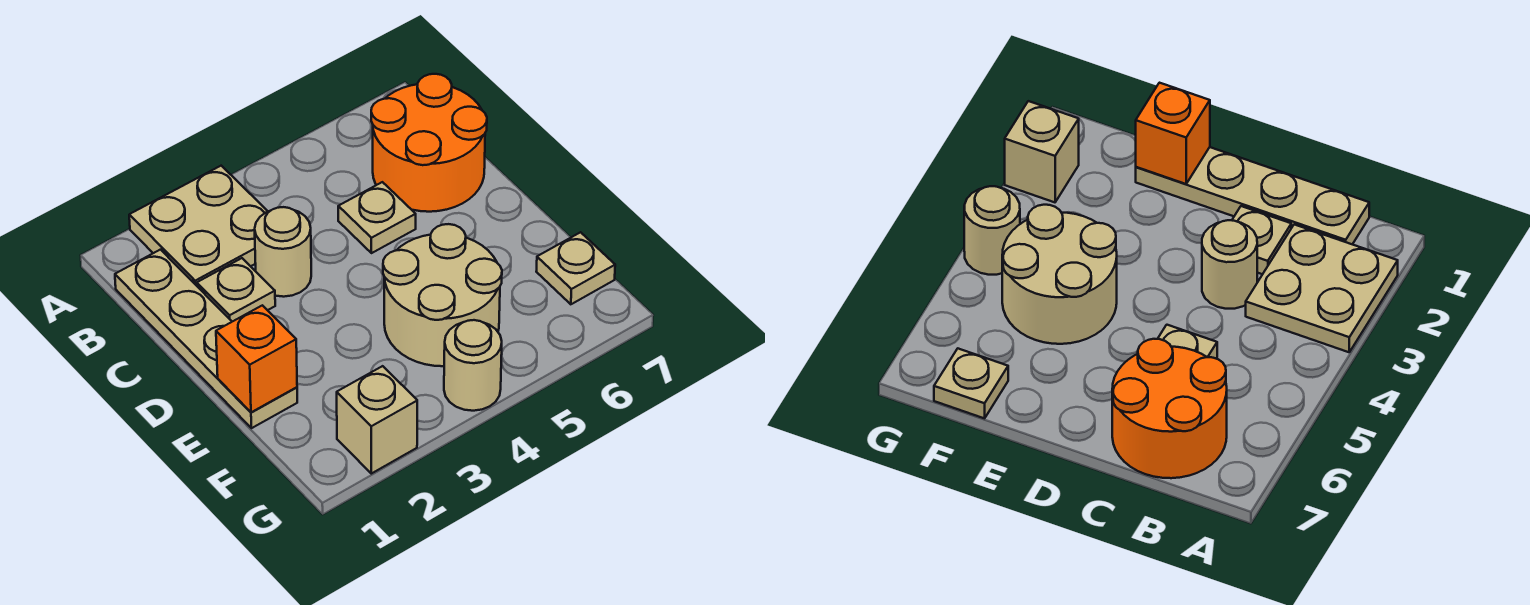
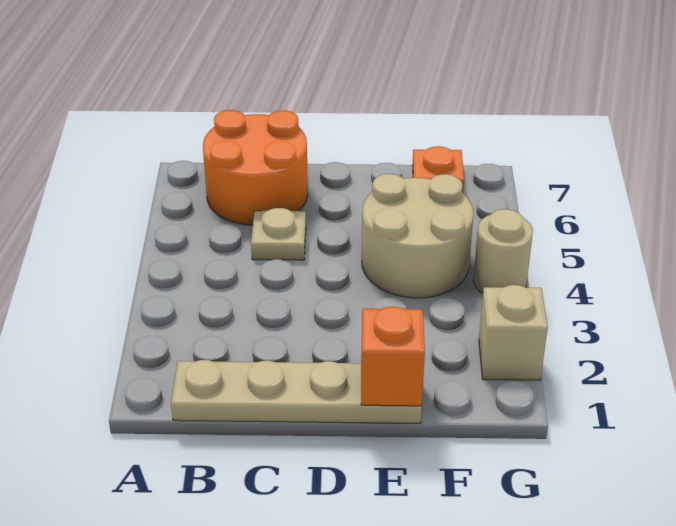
tan 2x2 plate [129,166,268,286] -> none
tan 1x1 plate [197,258,275,322] -> none
tan 1x1 round brick [255,207,311,297] -> none
tan 1x1 plate [536,232,615,304] -> orange 1x1 plate [412,146,464,193]

